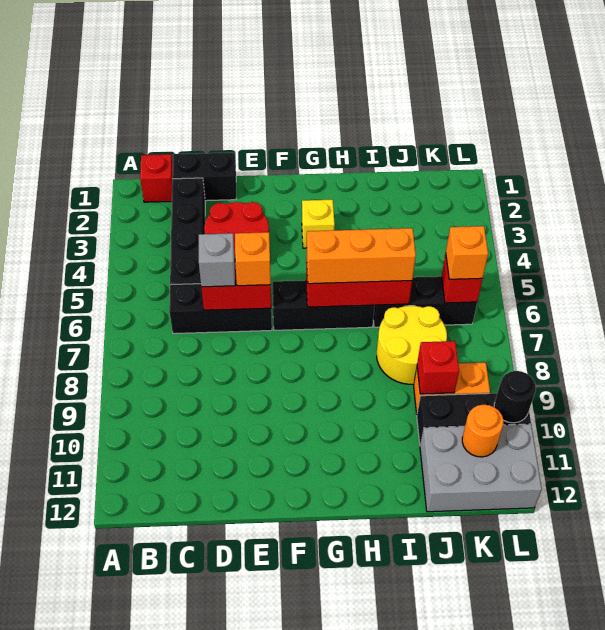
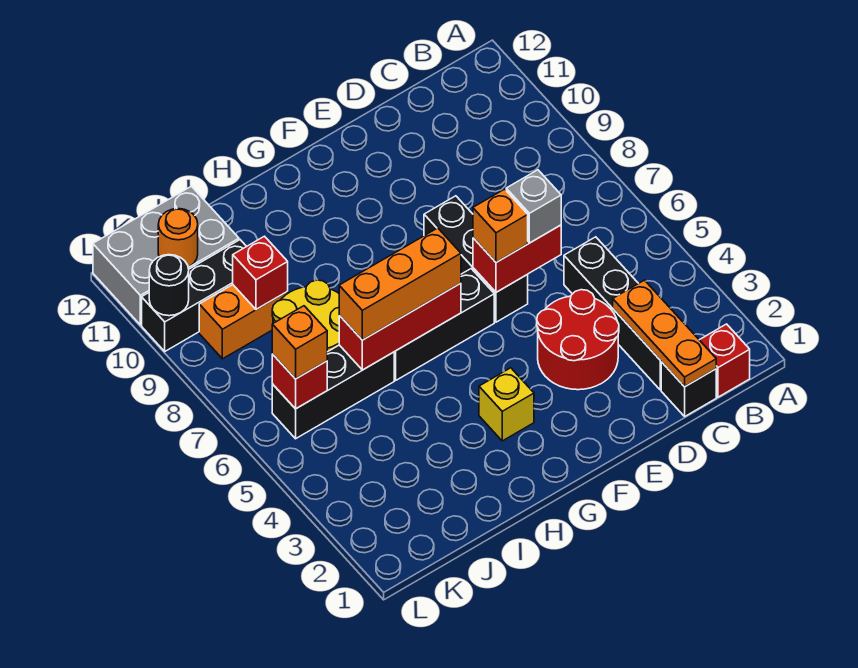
black 1x2 brick [172,153,236,201] -> black 1x1 brick [661,362,716,416]
none -> orange 1x3 plate [613,280,716,387]
black 1x3 brick [169,284,272,334] -> black 1x3 brick turned to [424,196,528,322]

